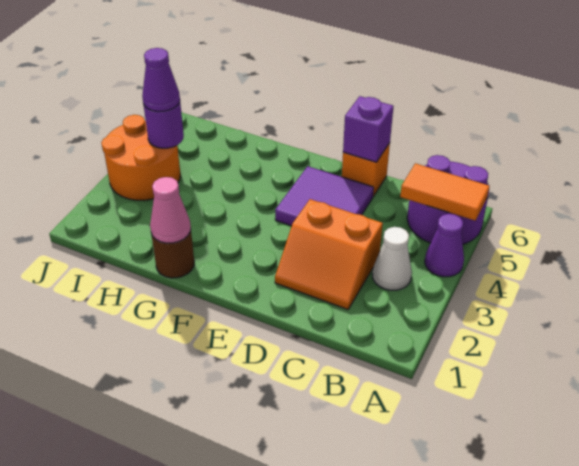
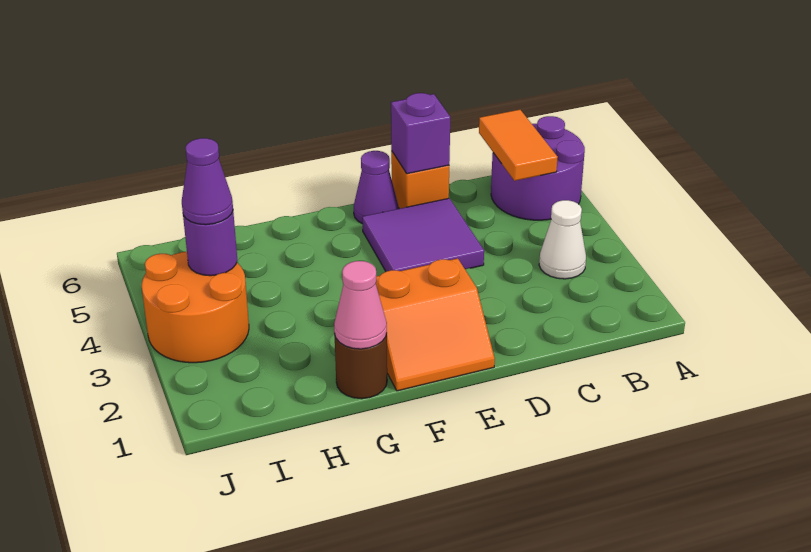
purple 1x1 cone [425,214,464,277] -> purple 1x1 cone moved to [354,151,398,224]
orange 1x2 tile [400,163,489,221] -> orange 1x2 tile turned to [479,110,558,181]
orange 2x2 slope [275,199,383,310] -> orange 2x2 slope moved to [376,258,495,391]

